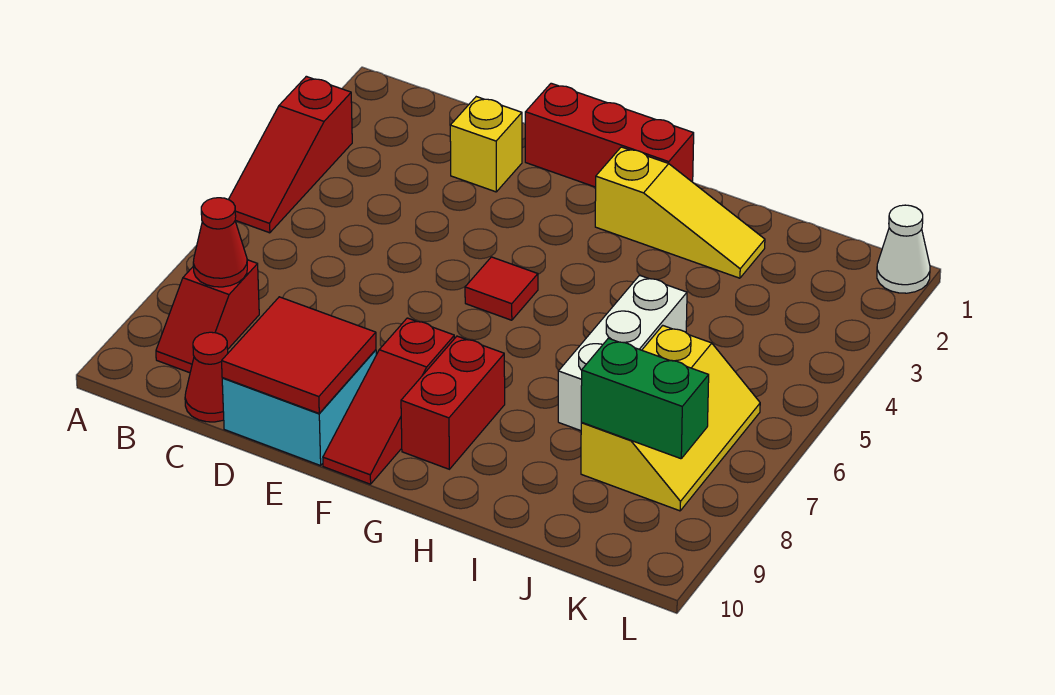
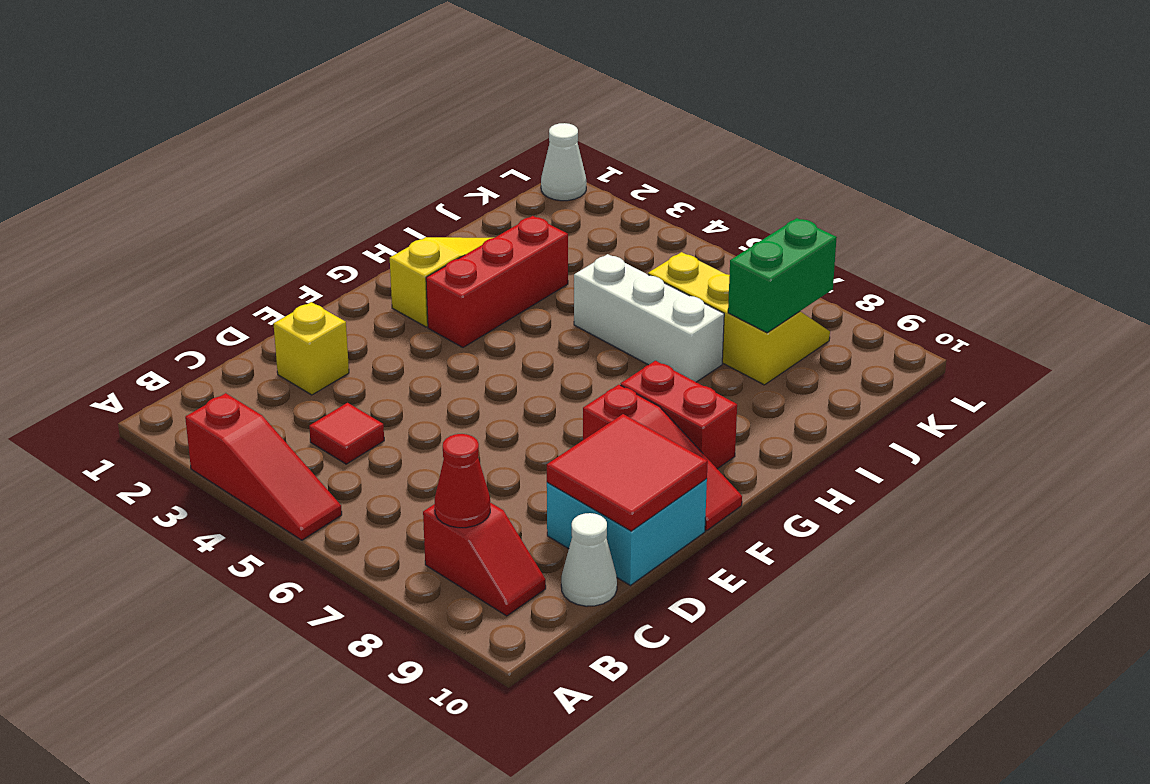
red 1x1 cone [185,332,228,422] -> white 1x1 cone [561,513,617,606]
red 1x3 brick [525,83,694,187] -> red 1x3 brick moved to [426,216,568,347]
red 1x1 tile [465,257,538,320] -> red 1x1 tile moved to [309,403,384,464]

